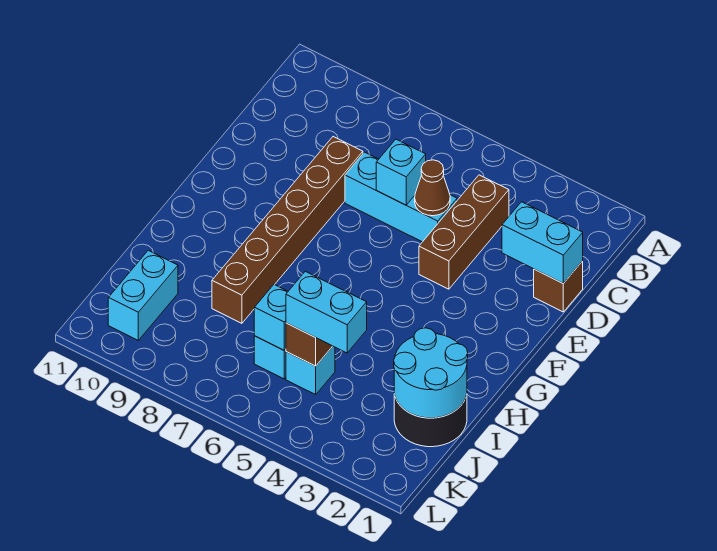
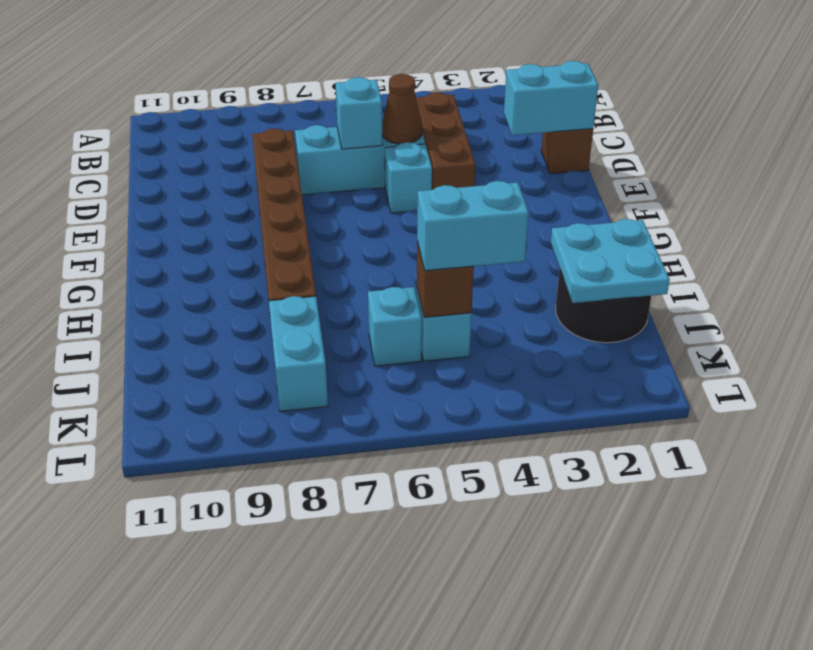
cyan 2x2 round brick [394,328,468,418] -> cyan 2x2 plate [551,219,670,303]
cyan 1x1 brick [254,285,288,350] -> cyan 1x1 brick moved to [385,142,432,213]
cyan 1x2 brick [108,250,178,340] -> cyan 1x2 brick moved to [269,296,328,411]

